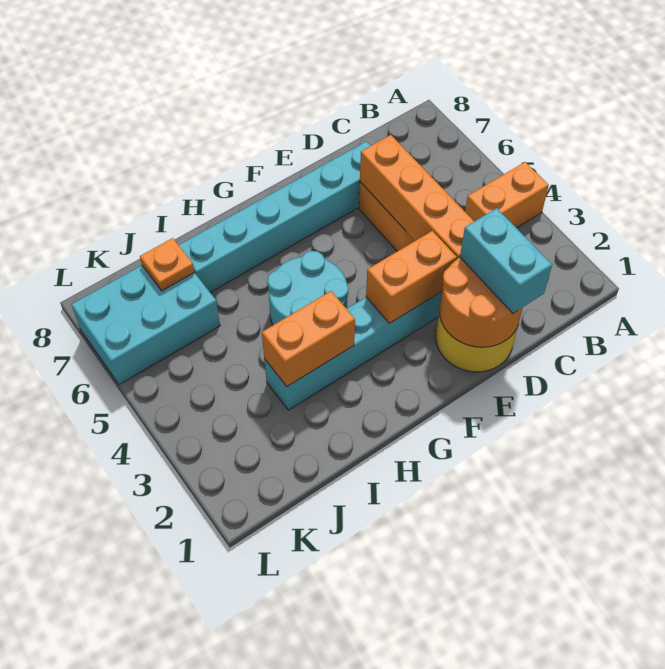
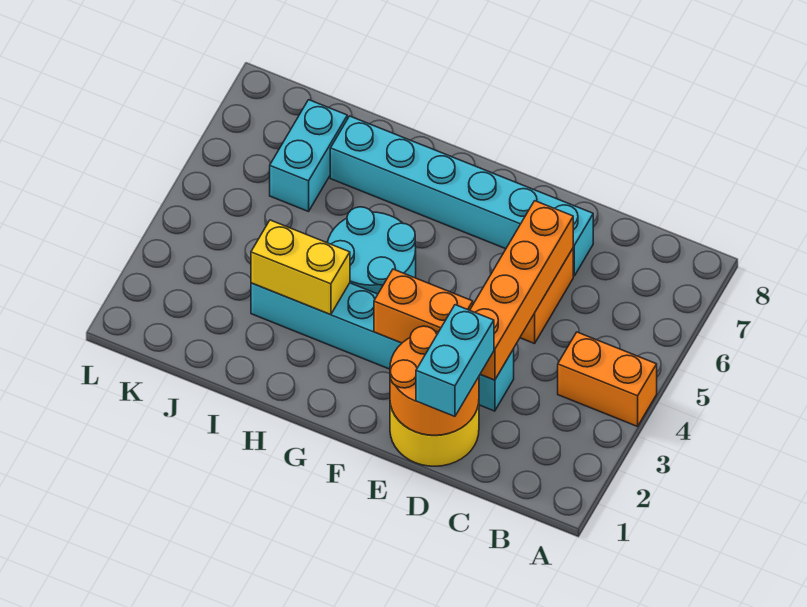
orange 1x2 brick [262,291,355,386] -> yellow 1x2 brick [251,220,350,315]
cyan 2x3 brick [71,265,220,385] -> cyan 1x2 brick [270,100,347,212]
orange 1x1 plate [140,238,195,291] -> none

